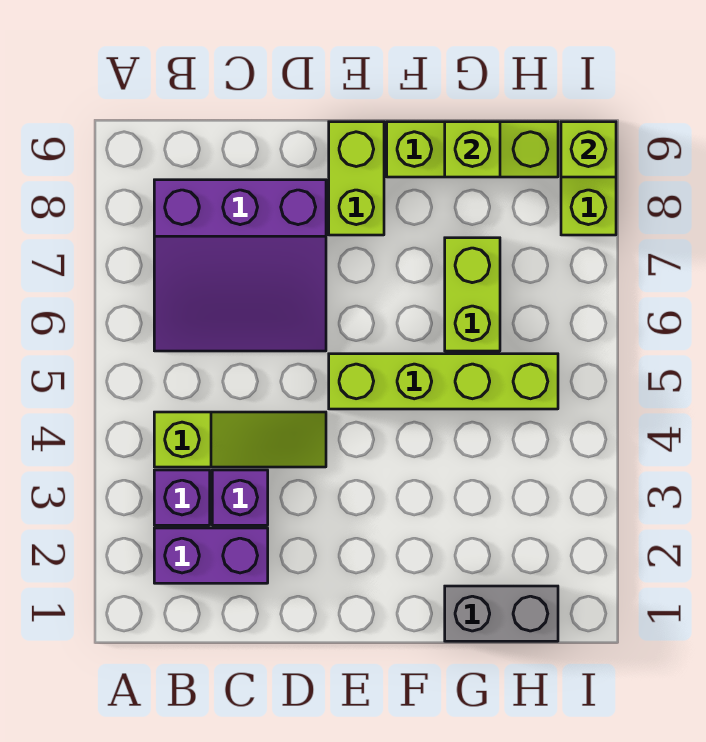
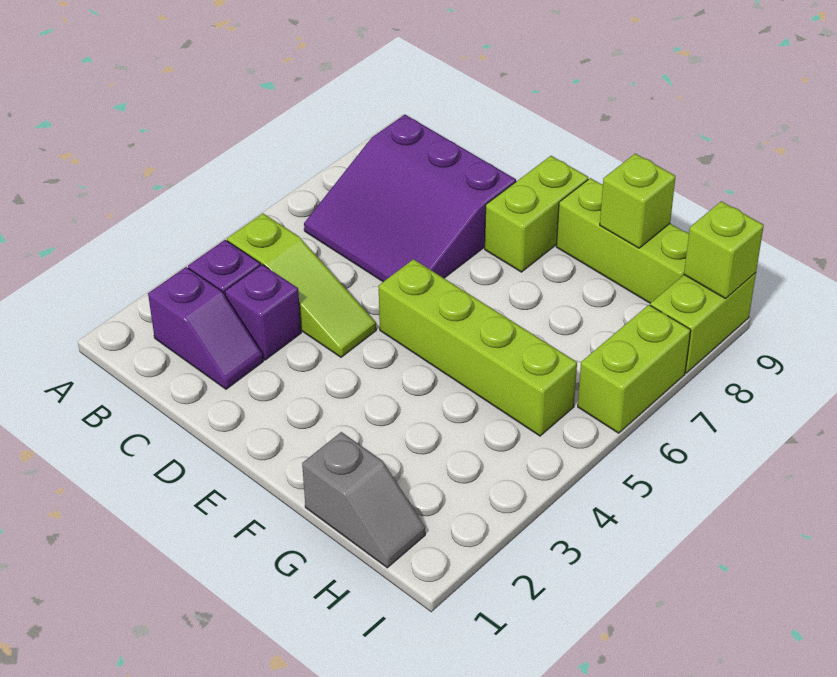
purple 1x2 brick [154,528,268,583] -> purple 1x2 slope [148,267,263,389]
grey 1x2 brick [445,586,558,641] -> grey 1x2 slope [302,432,425,568]
lime 1x2 brick [445,238,500,351] -> lime 1x2 brick moved to [578,305,691,433]

